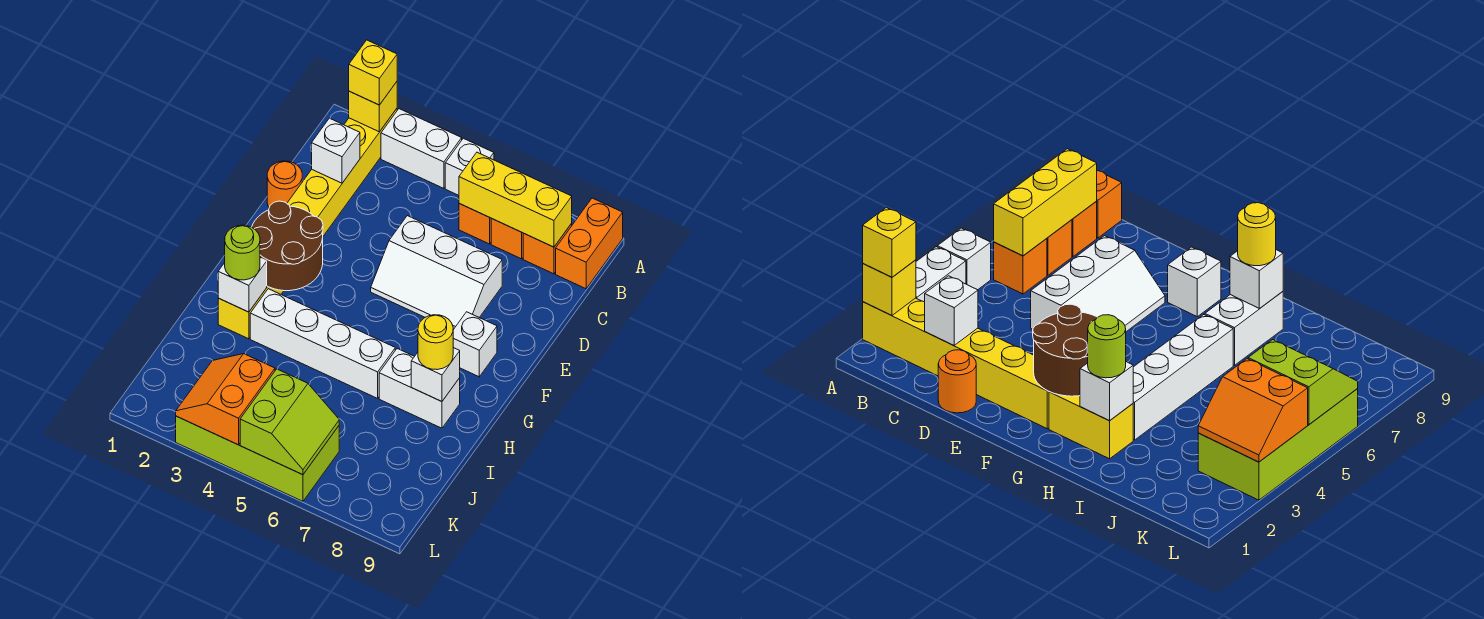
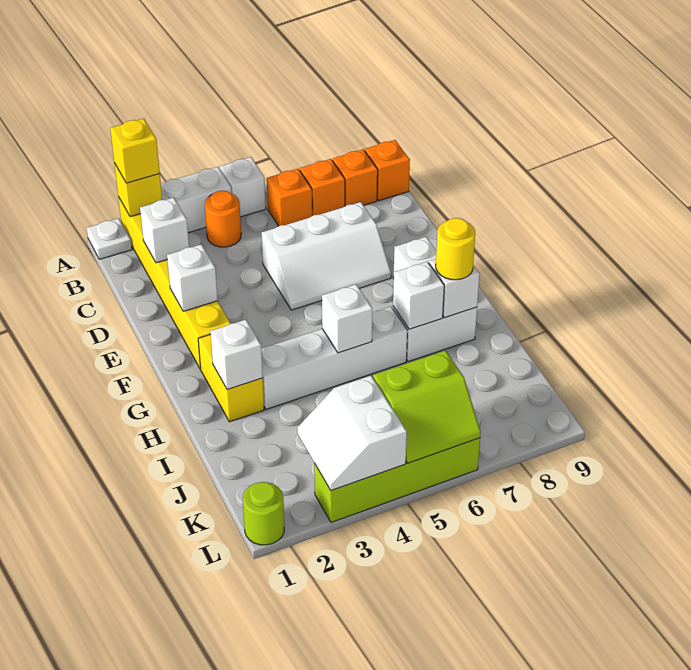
none -> white 1x1 plate [87,218,132,259]
orange 1x2 brick [556,198,623,289] -> orange 1x1 brick [365,140,410,200]
yellow 1x3 brick [459,152,572,247] -> none
orange 1x1 round brick [267,161,302,207] -> orange 1x1 round brick moved to [205,190,241,247]
none -> white 1x1 brick [167,244,218,311]
brown 2x2 round brick [252,201,323,291] -> none
lime 1x1 round brick [225,225,260,280] -> lime 1x1 round brick moved to [243,482,284,545]
none -> white 1x1 brick [322,284,372,353]
none -> white 1x1 brick [393,262,444,329]
lime 2x4 brick [176,416,339,501] -> lime 1x4 brick [314,438,480,522]
orange 2x2 slope [176,354,275,445] -> white 2x2 slope [297,376,407,490]
lime 2x2 slope [240,369,339,475] -> lime 2x2 slope turned to [373,350,481,463]

